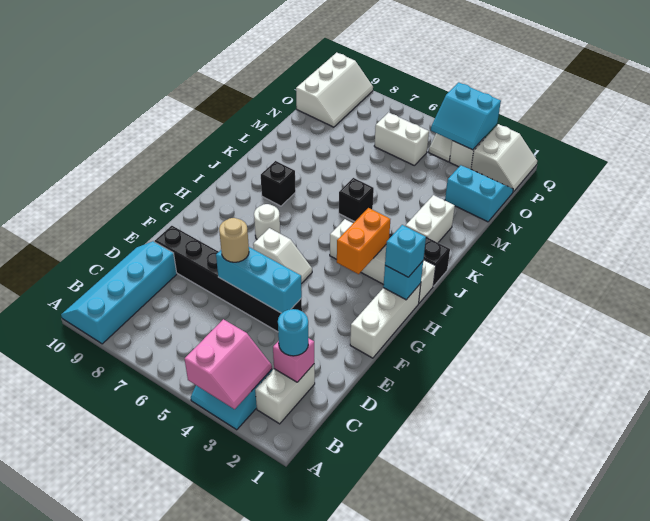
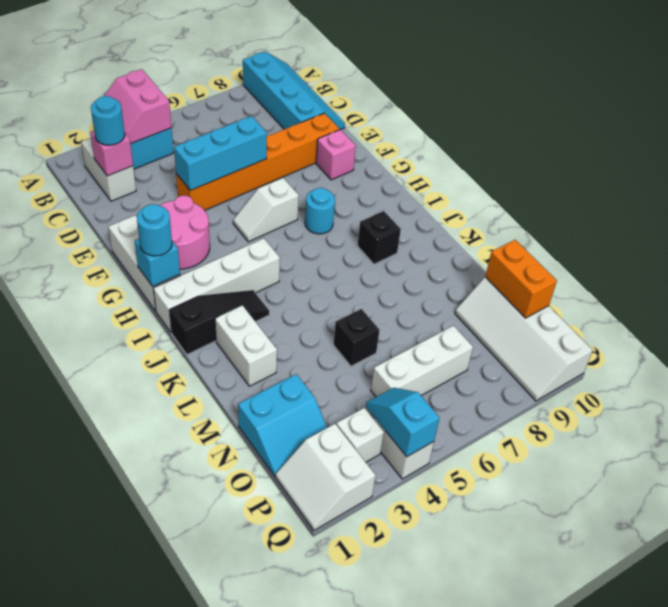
black 1x6 brick [155,226,302,332] -> orange 1x6 brick [176,113,339,211]
tan 1x1 round brick [219,218,249,262] -> none
none -> pink 2x2 round brick [159,195,210,269]
none -> pink 1x1 brick [316,130,356,180]
cyan 1x1 brick [385,225,426,277] -> cyan 1x1 round brick [137,204,172,256]
orange 1x2 brick [337,208,390,274] -> orange 1x2 brick moved to [485,240,557,318]
white 1x1 round brick [254,204,280,239] -> cyan 1x1 round brick [305,188,335,234]
black 1x1 brick [339,178,374,222] -> black 1x1 brick moved to [333,309,380,366]
white 1x2 brick [374,112,429,165] -> white 1x3 brick [371,326,473,397]
white 2x3 slope [296,53,373,127] -> white 2x4 slope [455,277,593,401]
cyan 2x2 slope [431,82,501,150] -> cyan 1x2 slope [366,388,440,457]

